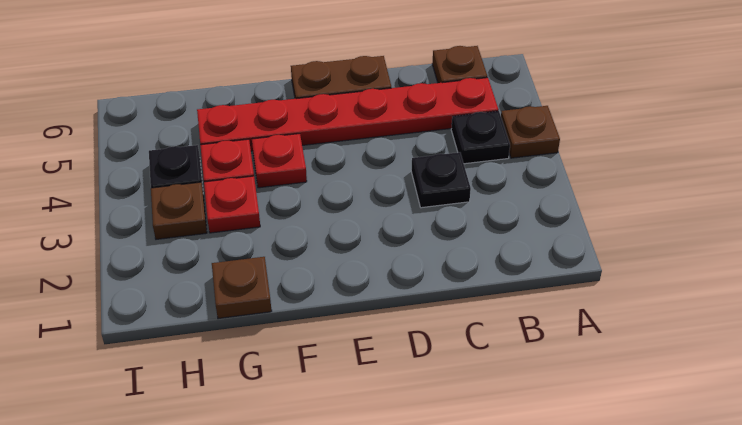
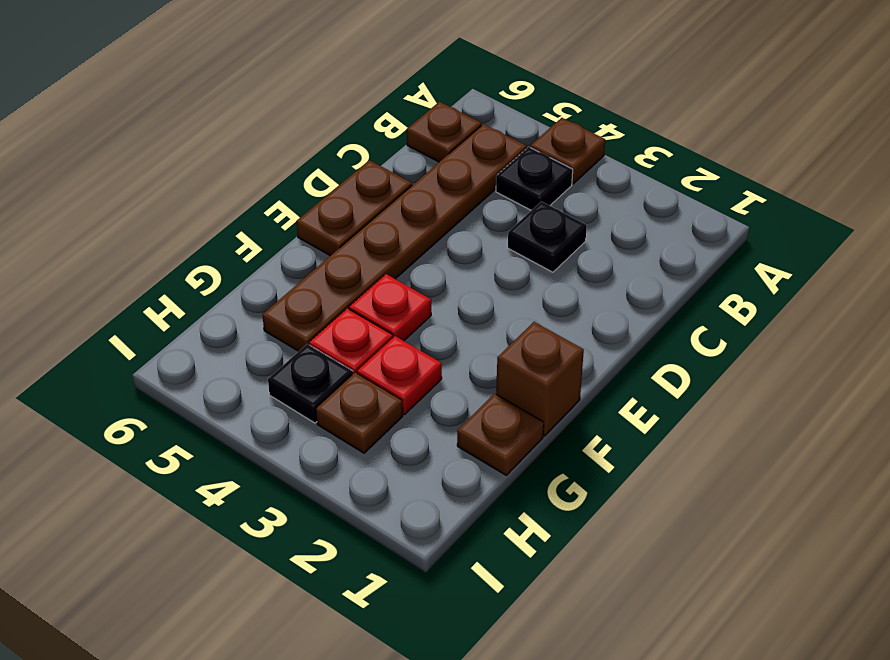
red 1x6 plate [197,78,499,151] -> brown 1x6 plate [263,124,527,351]
none -> brown 1x1 brick [496,322,584,436]

